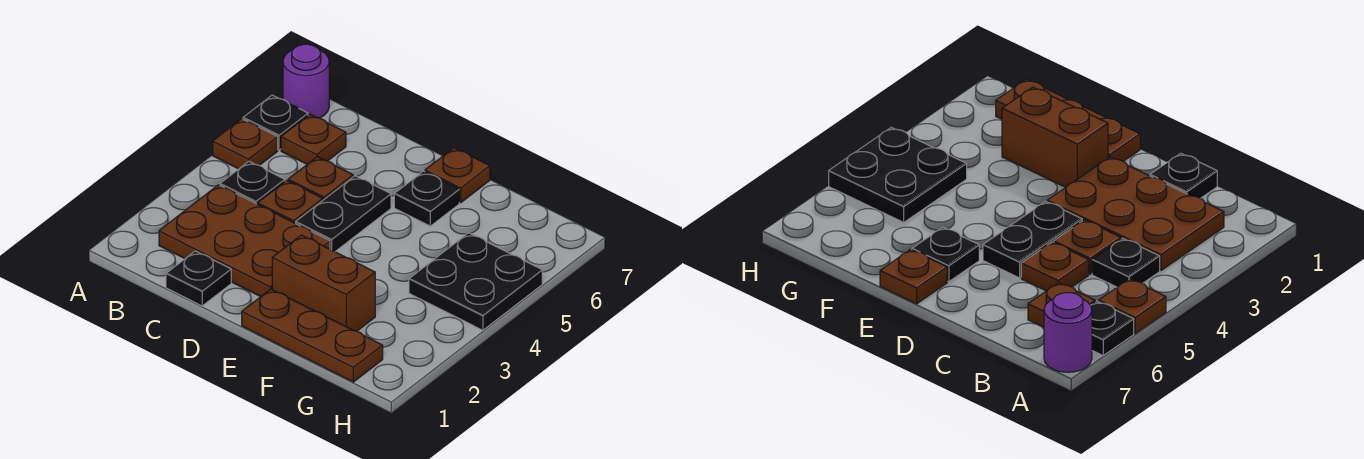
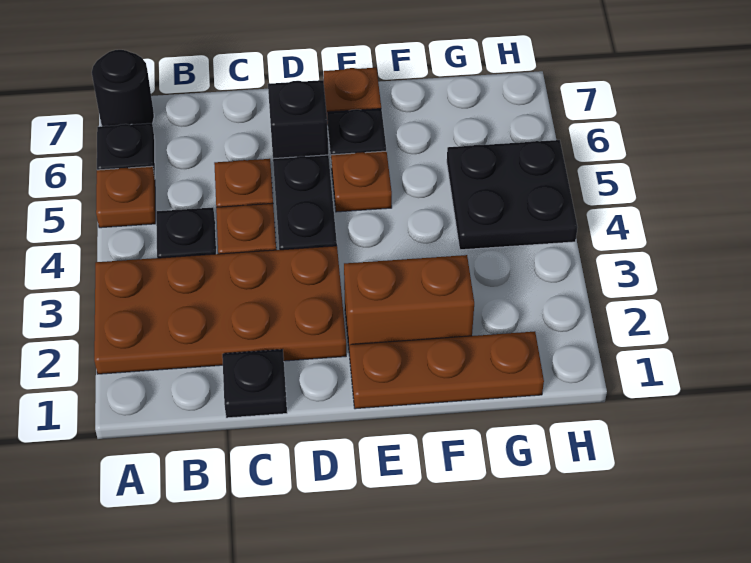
purple 1x1 round brick [283,44,329,118] -> black 1x1 round brick [92,50,154,126]
brown 2x3 plate [159,185,330,297] -> brown 2x4 plate [94,246,346,374]
brown 1x1 plate [281,114,346,164] -> brown 1x1 plate moved to [331,151,392,212]
none -> black 1x1 brick [268,80,328,159]

